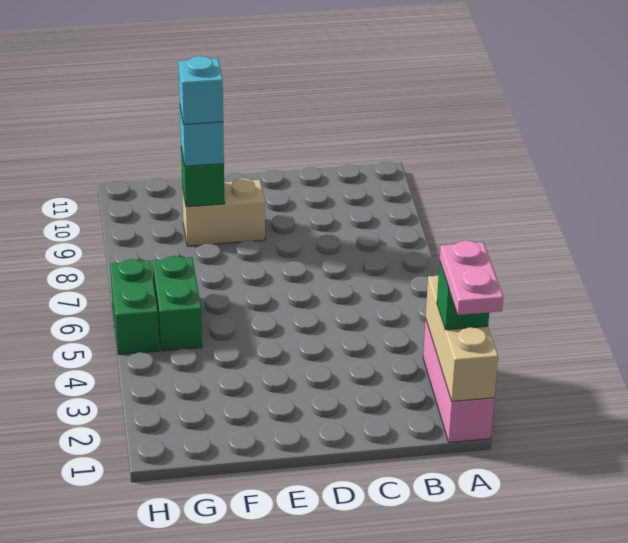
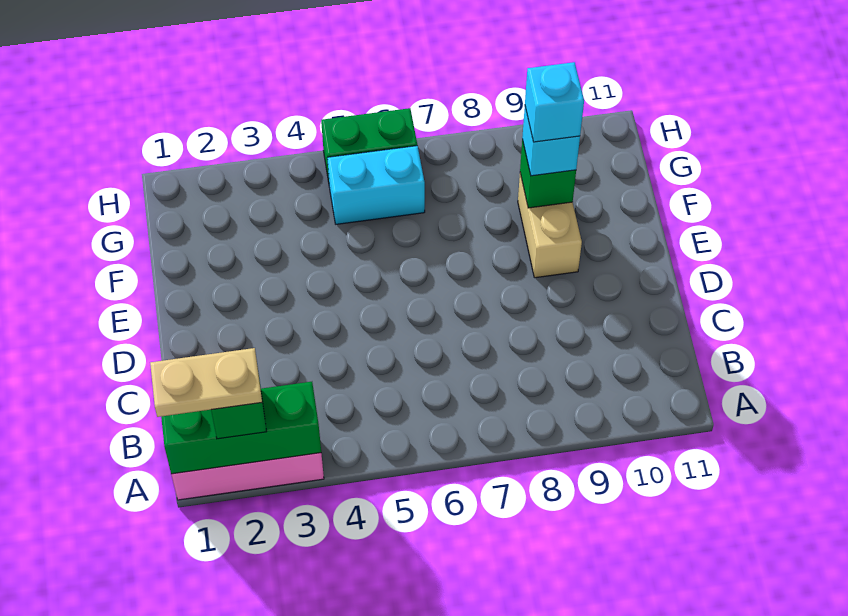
tan 1x3 brick [426,275,498,401] -> green 1x3 brick [161,382,321,474]
pink 1x2 plate [440,241,503,315] -> tan 1x2 plate [150,348,262,417]
green 1x2 brick [152,256,202,351] -> cyan 1x2 brick [327,146,425,224]

